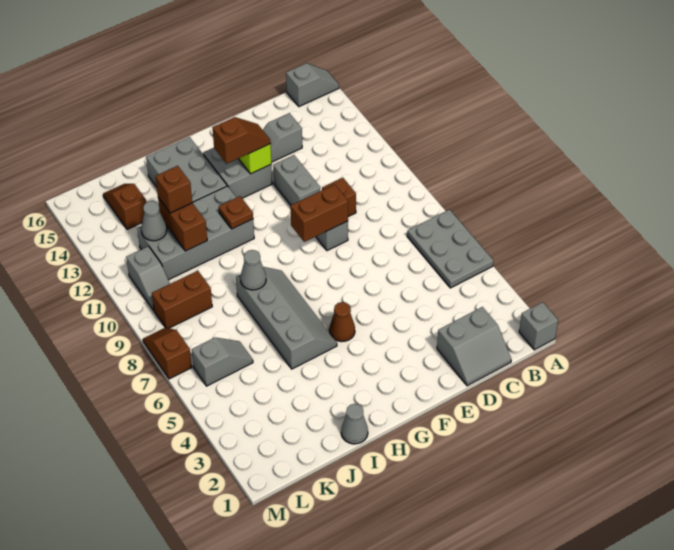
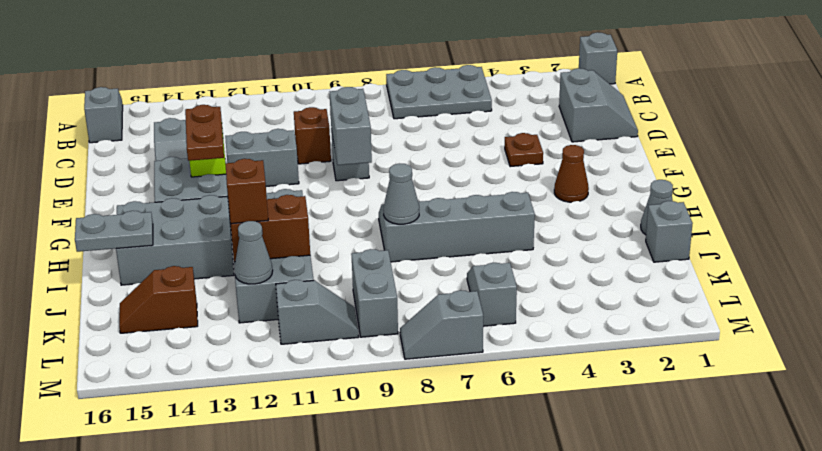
brown 1x2 brick [290,184,348,242] -> grey 1x2 brick [330,87,372,165]
brown 1x2 slope [212,117,271,164] -> brown 1x2 plate [185,105,224,161]
brown 1x1 cone [329,302,355,342] -> brown 1x1 cone moved to [554,145,589,202]
brown 1x1 plate [219,196,253,229] -> brown 1x1 plate moved to [505,133,543,167]
none -> grey 1x2 plate [75,211,153,252]
none -> grey 1x1 brick [646,201,693,262]
brown 1x2 brick [152,271,212,328] -> grey 1x2 brick [351,249,398,337]
brown 1x2 slope [143,328,192,379] -> grey 1x2 slope [400,290,483,359]

